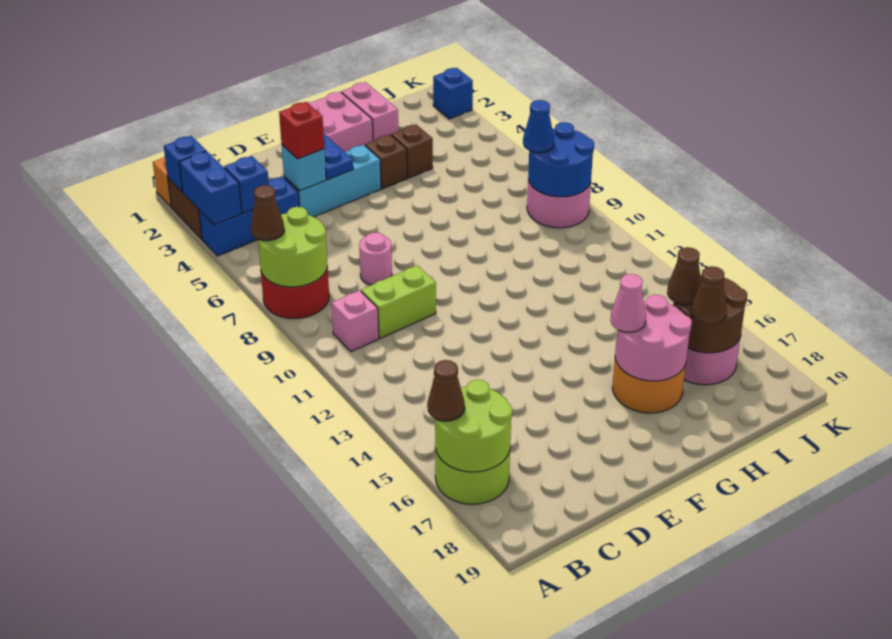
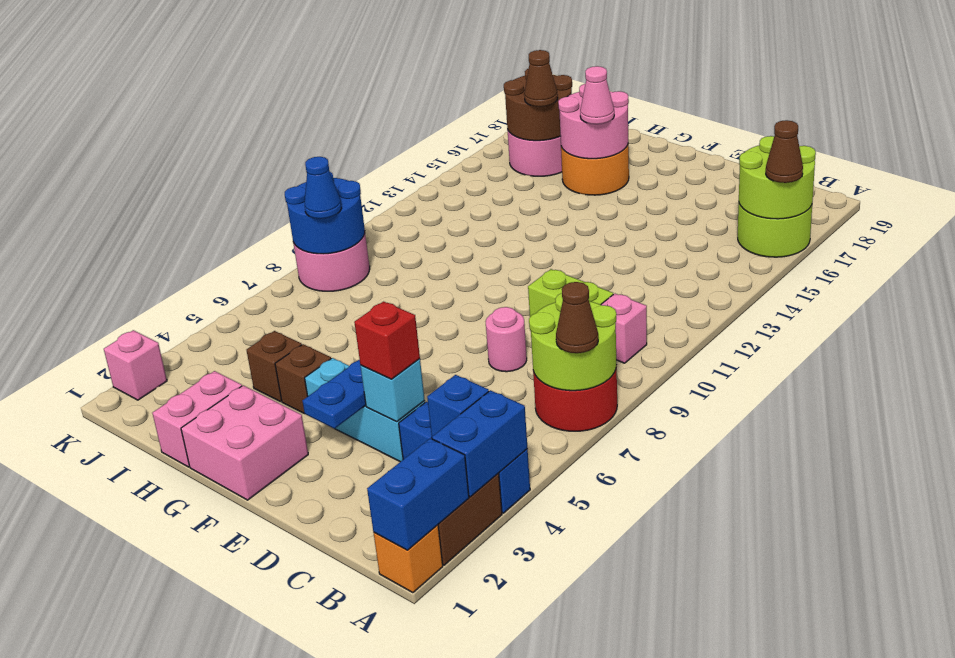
blue 1x1 brick [164,136,206,192] -> blue 1x2 brick [367,438,469,550]
brown 1x1 cone [691,266,727,325] -> none
blue 1x1 brick [433,68,473,119] -> pink 1x1 brick [104,330,167,400]

